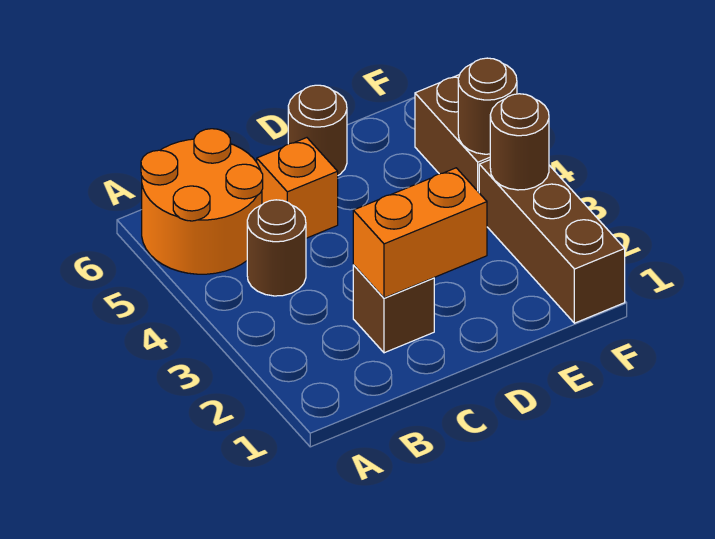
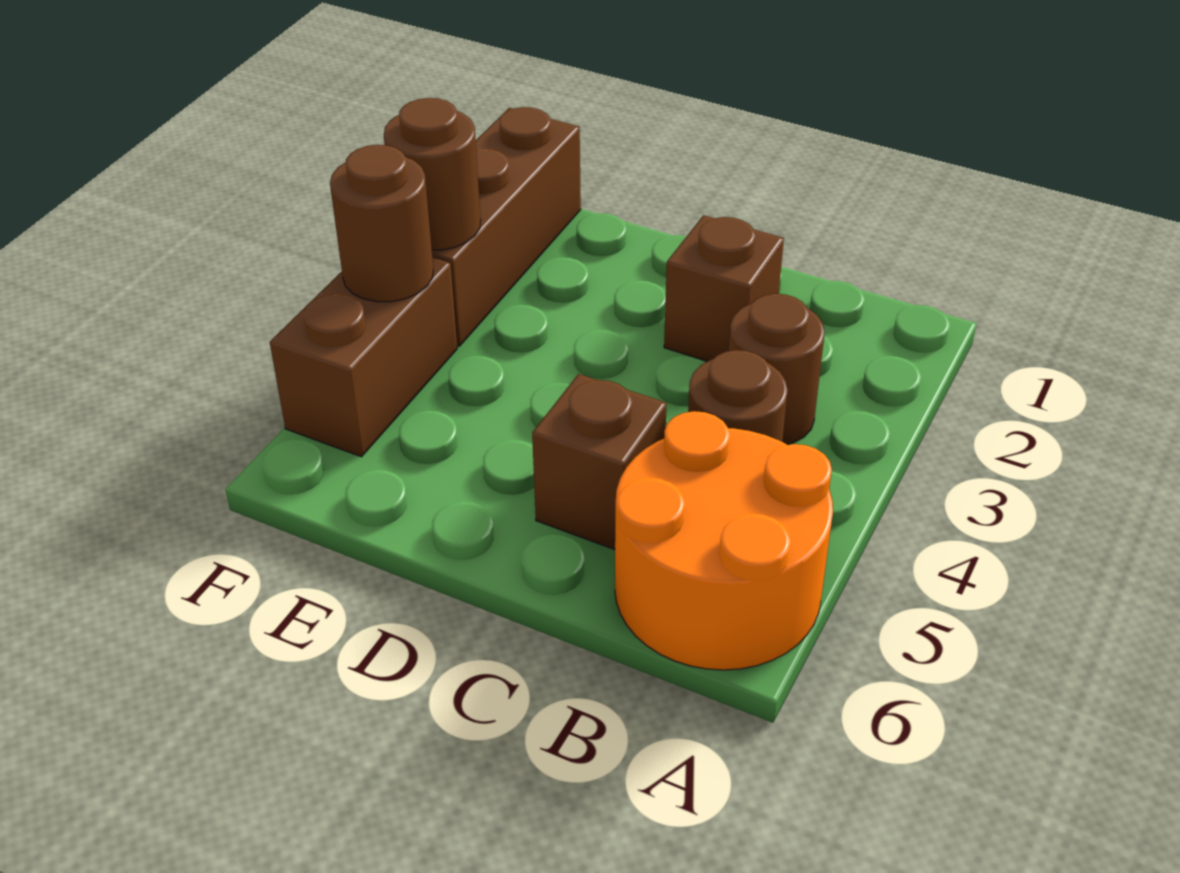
orange 1x2 brick [353,168,487,298] -> none
orange 1x1 brick [257,138,338,238] -> brown 1x1 brick [532,374,667,549]
brown 1x1 round brick [288,85,347,175] -> brown 1x1 round brick moved to [729,294,825,444]

